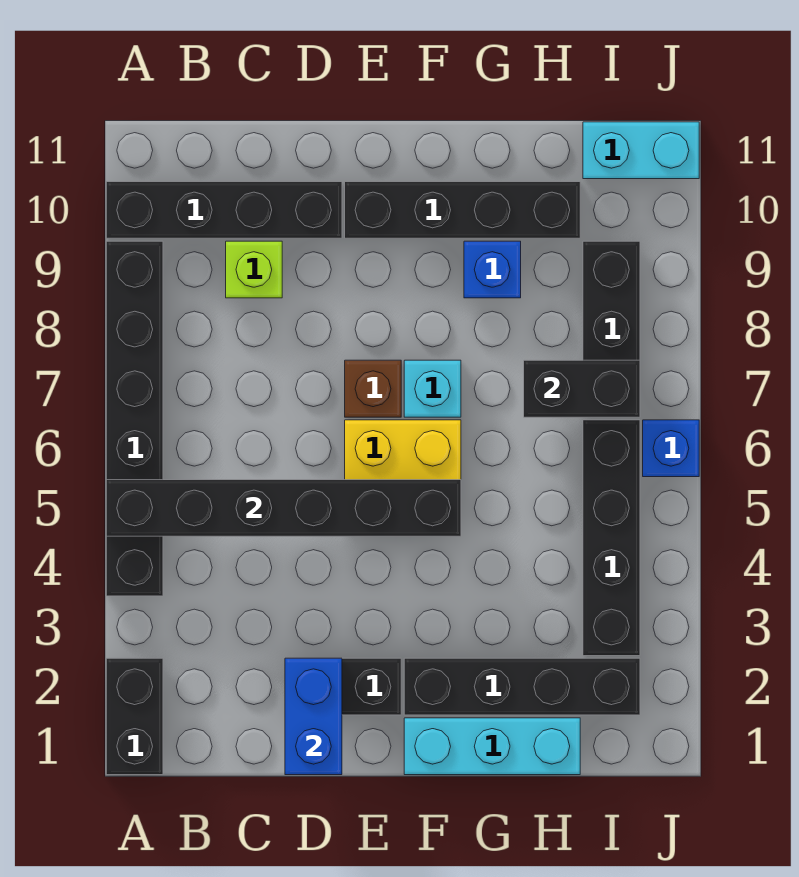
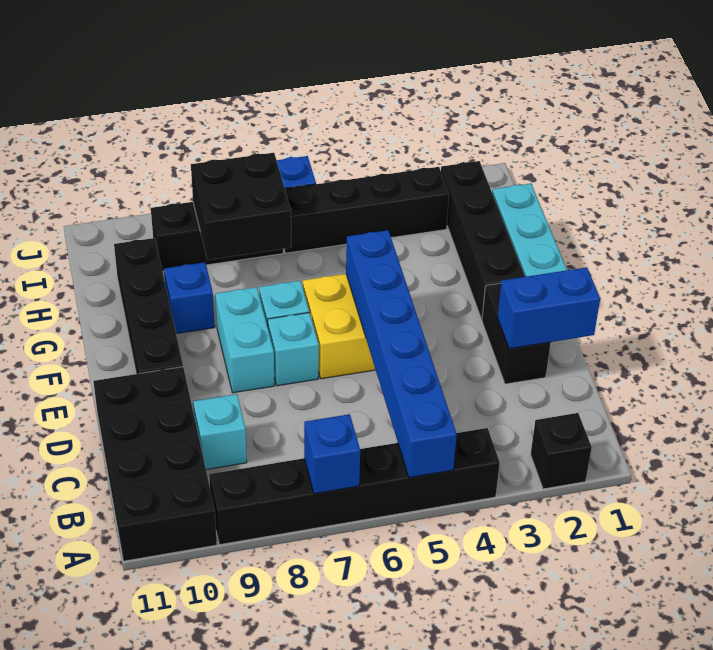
black 1x2 brick [106,658,163,775] -> black 1x1 brick [531,413,592,489]
black 1x6 brick [106,480,461,536] -> blue 1x6 brick [346,230,457,478]
none -> blue 1x1 brick [304,414,360,494]
black 1x4 brick [106,182,342,238] -> black 2x4 brick [93,367,217,561]
lime 1x1 brick [226,241,282,298] -> cyan 1x1 brick [193,394,247,470]
brown 1x1 brick [345,360,401,417] -> cyan 1x1 brick [268,313,319,386]
black 1x2 brick [524,360,640,417] -> black 2x2 brick [191,153,291,260]
cyan 1x2 brick [583,122,699,179] -> cyan 1x2 brick moved to [215,287,274,393]

